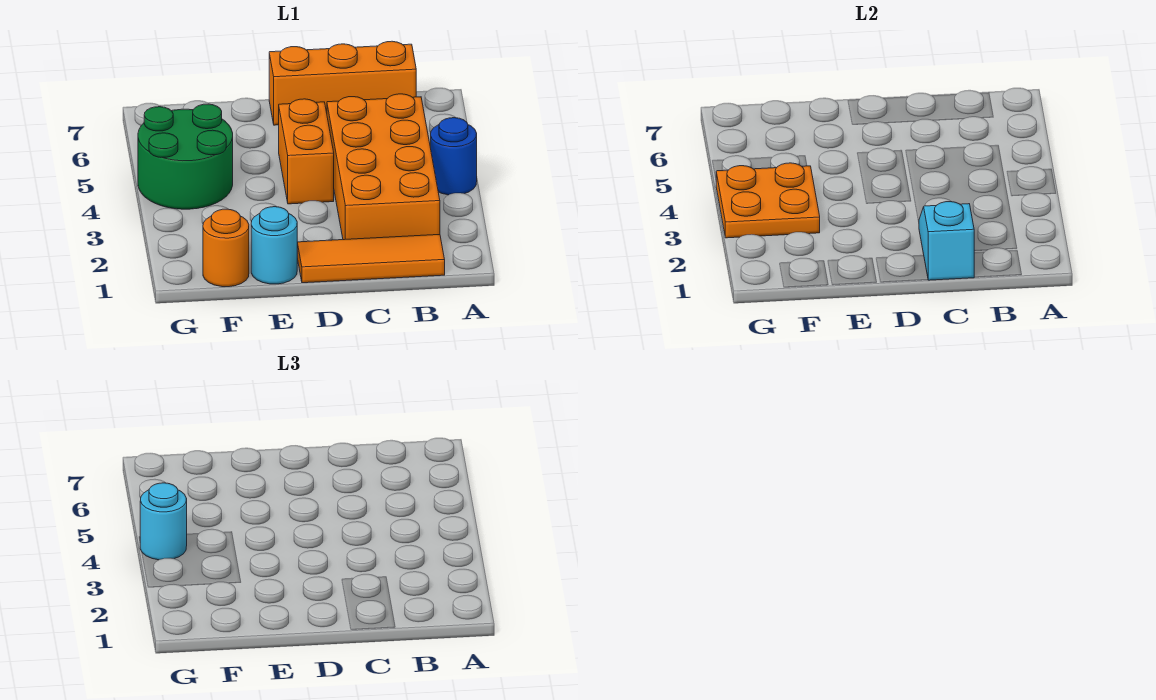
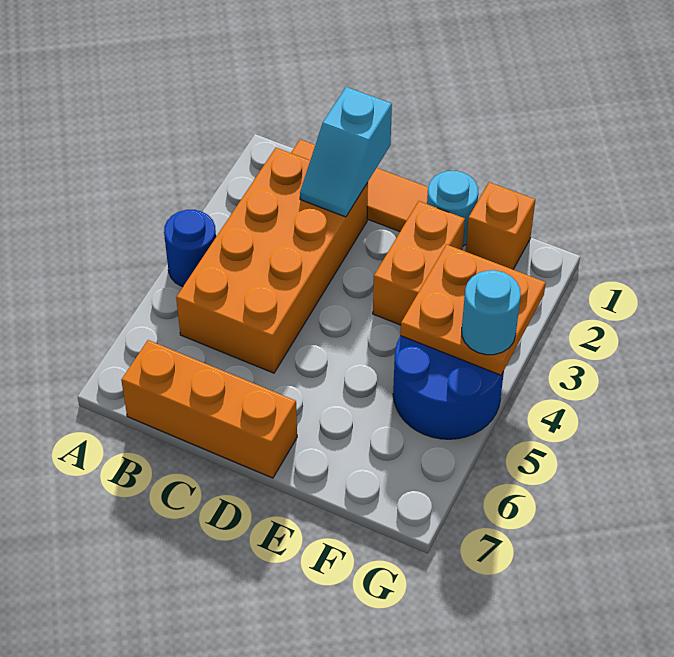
orange 1x2 brick [279,99,334,204] -> orange 1x2 brick moved to [373,201,465,325]
orange 1x1 round brick [203,209,249,287] -> orange 1x1 brick [466,182,535,269]
green 2x2 round brick [138,104,233,209] -> blue 2x2 round brick [393,336,504,439]

